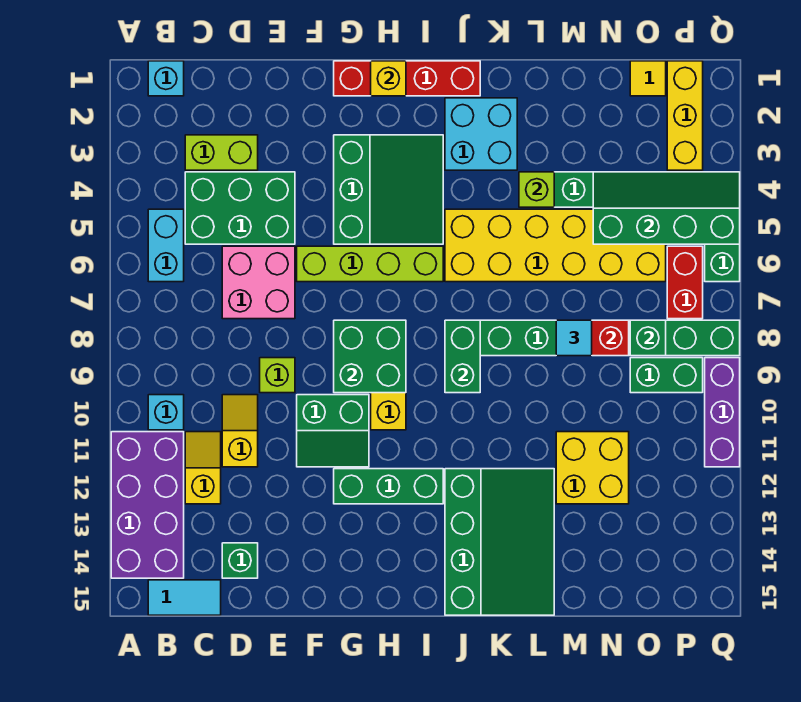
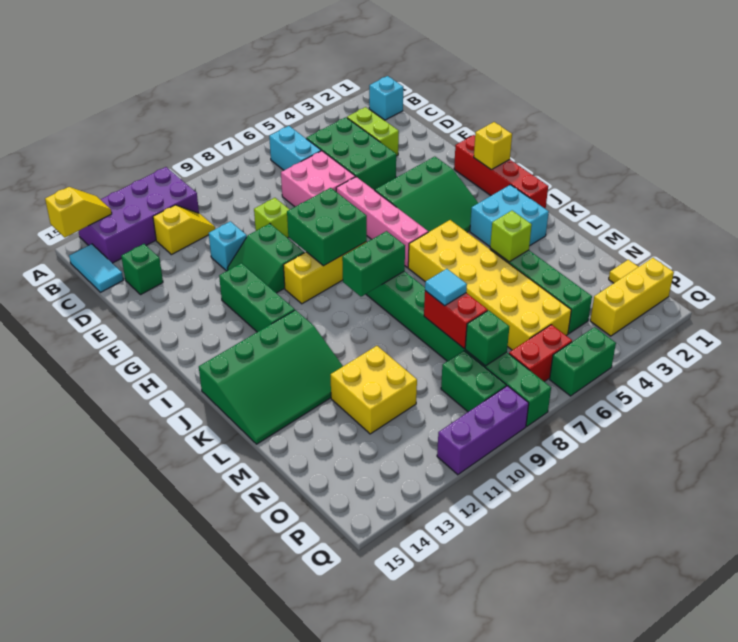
cyan 1x2 brick [148,209,184,282] -> cyan 1x2 brick turned to [269,126,321,170]
cyan 1x1 brick [148,395,184,430] -> cyan 1x1 brick moved to [209,221,247,271]
yellow 1x2 slope [222,395,258,467] -> yellow 1x2 slope moved to [45,187,112,237]
lime 1x4 brick [297,246,443,282] -> pink 1x4 brick [336,177,428,268]
green 2x4 slope [593,172,740,244] -> none

